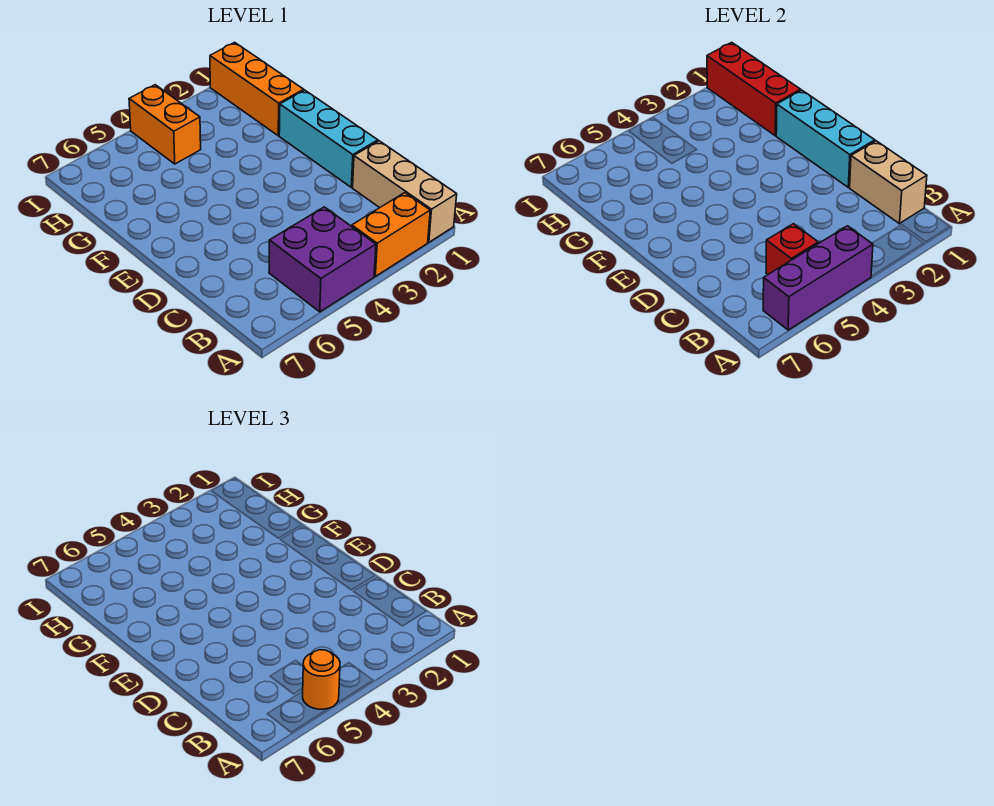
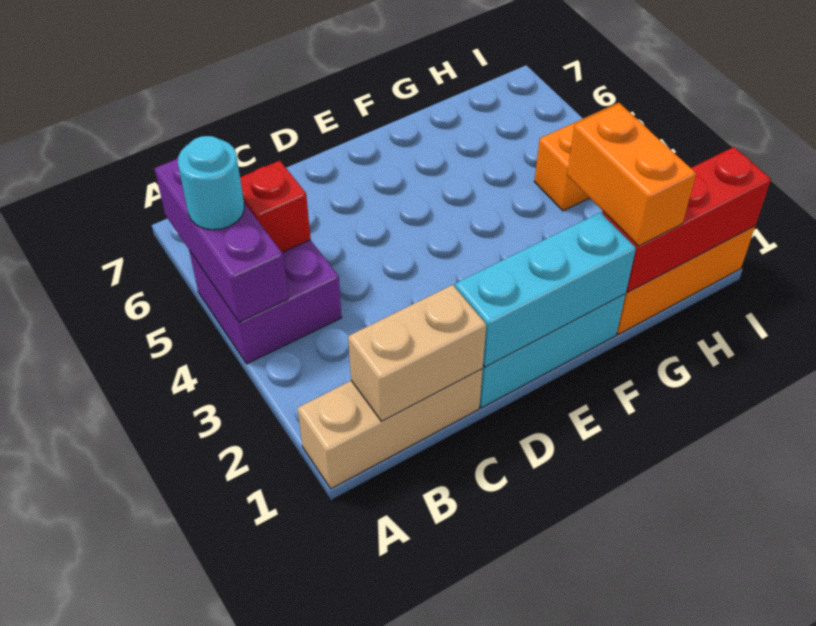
orange 1x2 brick [352,193,430,276] -> orange 1x2 brick moved to [567,104,696,246]
orange 1x1 round brick [303,650,340,709] -> cyan 1x1 round brick [178,136,244,230]

